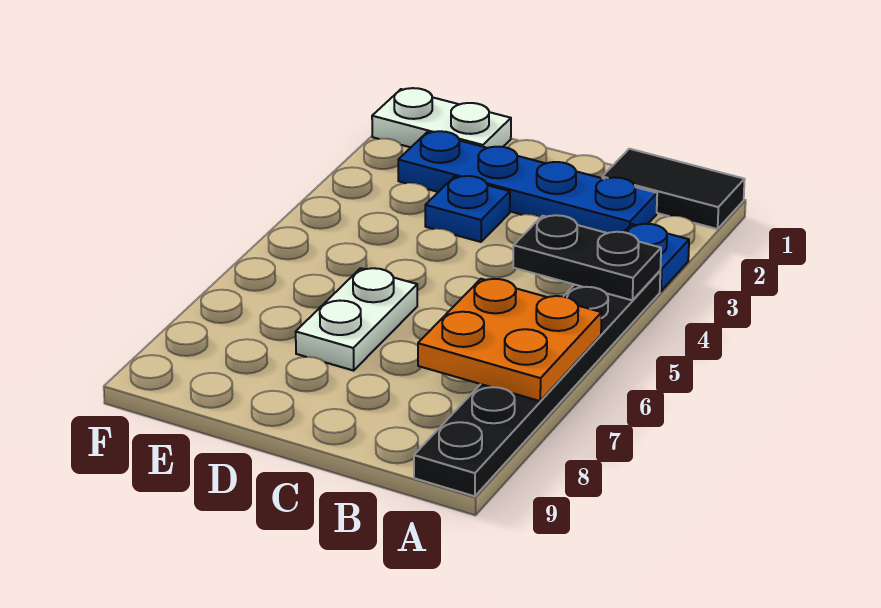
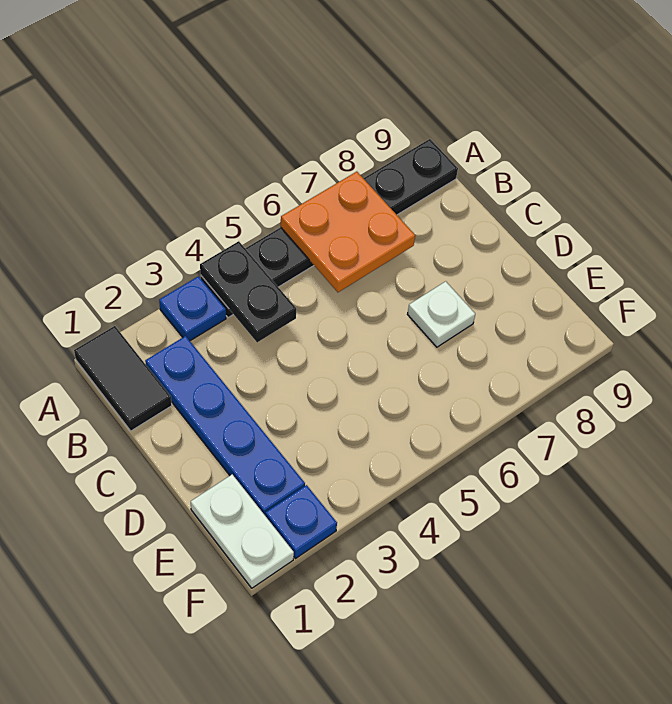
blue 1x1 plate [425,176,510,242] -> blue 1x1 plate moved to [266,485,337,559]
white 1x2 plate [296,268,417,371] -> white 1x1 plate [407,281,475,347]

